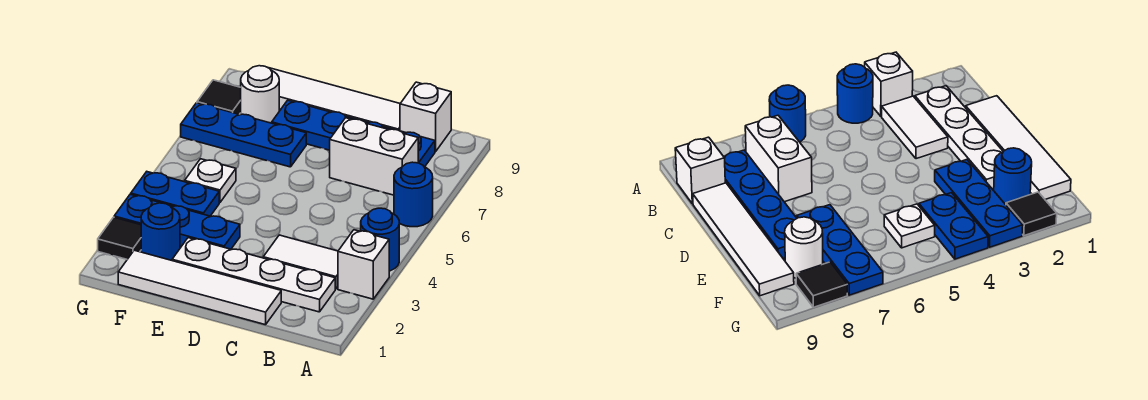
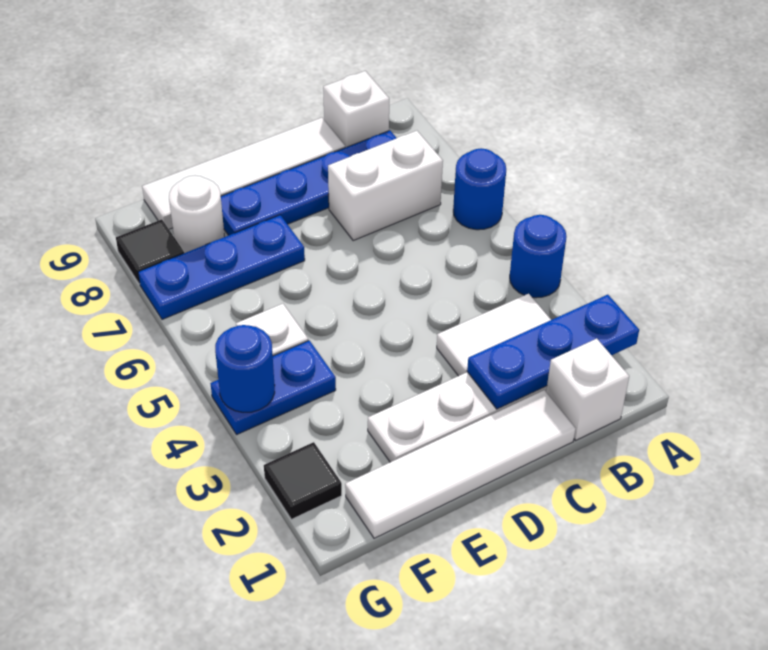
white 1x1 brick [338,230,389,299] -> white 1x1 brick moved to [546,339,629,440]
blue 1x3 plate [114,194,240,249] -> blue 1x3 plate moved to [467,295,639,409]
blue 1x1 round brick [141,203,180,260] -> blue 1x1 round brick moved to [215,325,275,413]

